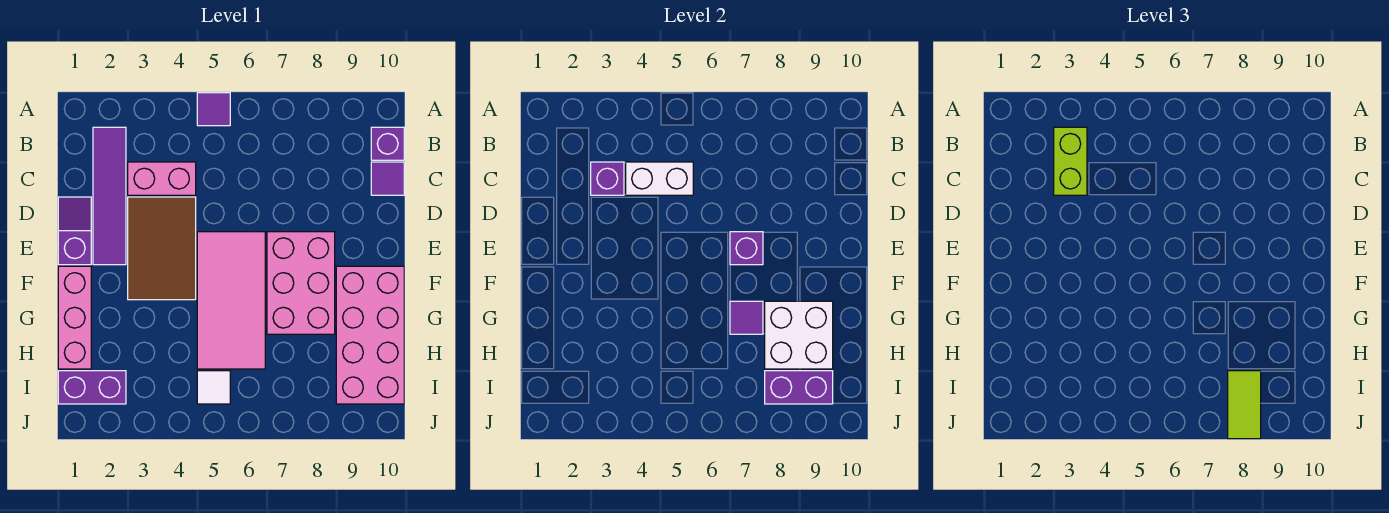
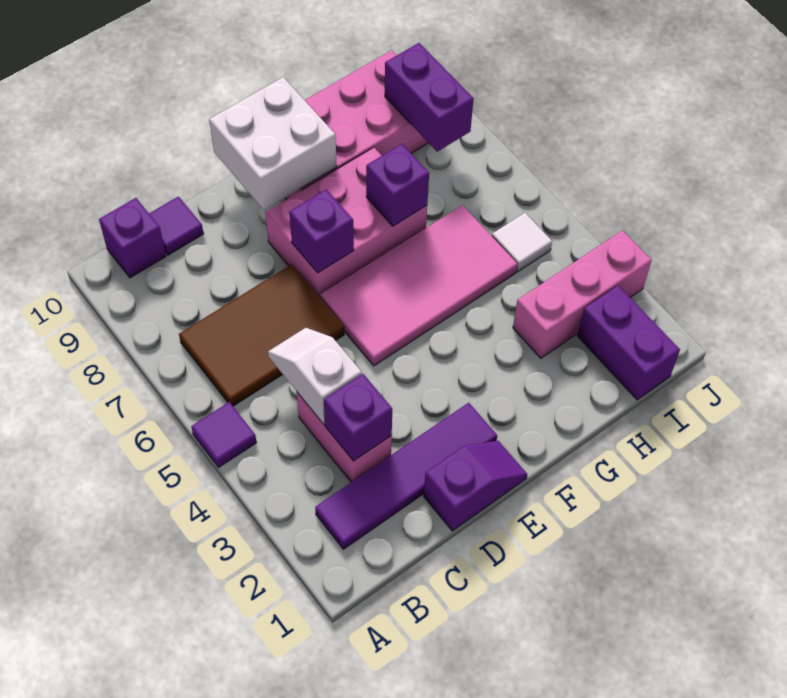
lime 1x2 brick [1054,127,1087,195] -> none
white 1x2 brick [626,162,693,195] -> white 1x2 slope [268,328,362,424]
purple 1x2 slope [58,197,91,265] -> purple 1x2 slope turned to [424,441,527,531]
brown 2x3 tile [128,197,196,300] -> brown 2x3 tile moved to [179,264,344,406]
pink 1x3 brick [58,266,91,369] -> pink 1x3 brick moved to [513,231,652,358]
purple 1x1 tile [730,301,763,334] -> purple 1x1 brick [366,144,429,226]
white 2x2 brick [765,301,833,369] -> white 2x2 brick moved to [209,77,337,210]
lime 1x2 tile [1228,371,1261,439] -> none

